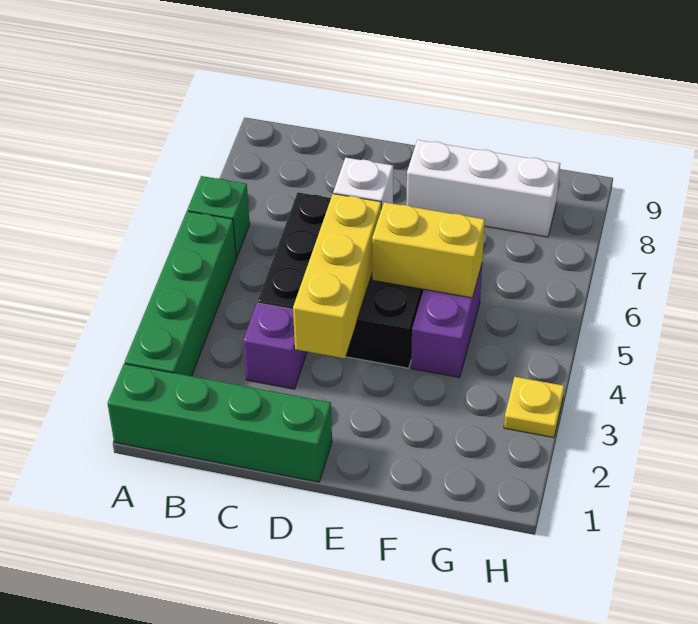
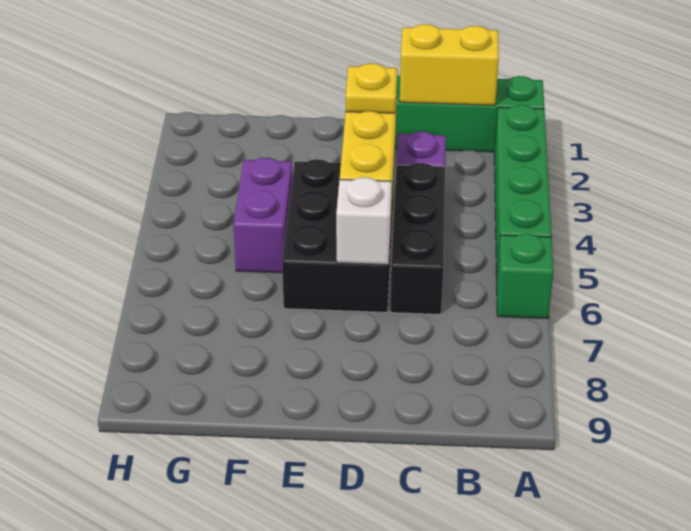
yellow 1x2 brick [372,202,485,298] -> yellow 1x2 brick moved to [400,24,499,105]
white 1x3 brick [406,140,560,237] -> none
yellow 1x1 plate [504,377,564,438] -> yellow 1x1 plate moved to [346,63,397,113]

